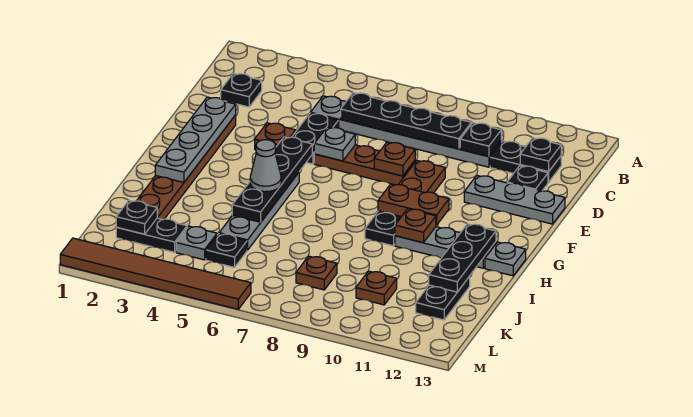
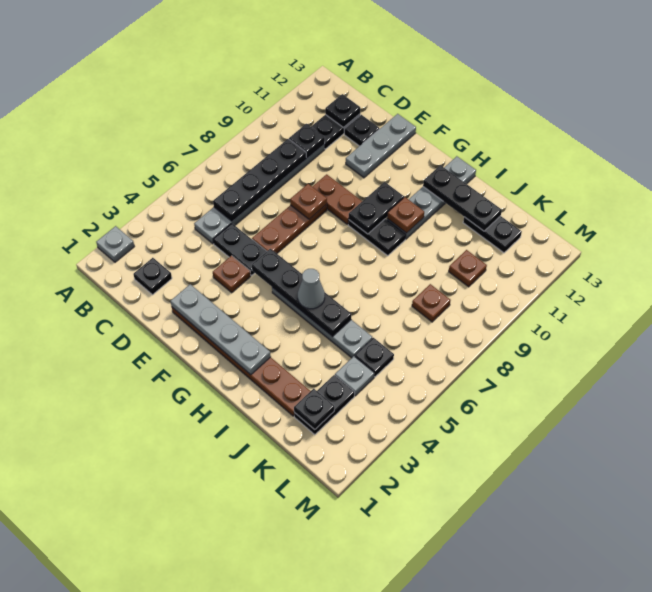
grey 1x1 plate [314,127,355,161] -> grey 1x1 plate moved to [96,226,134,262]
brown 1x2 plate [378,184,449,225] -> black 1x2 plate [349,182,404,234]
brown 1x6 tile [60,238,251,309] -> none

